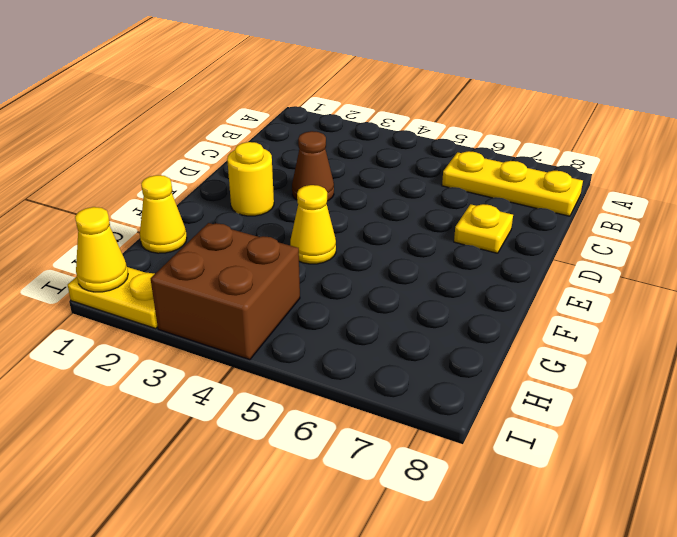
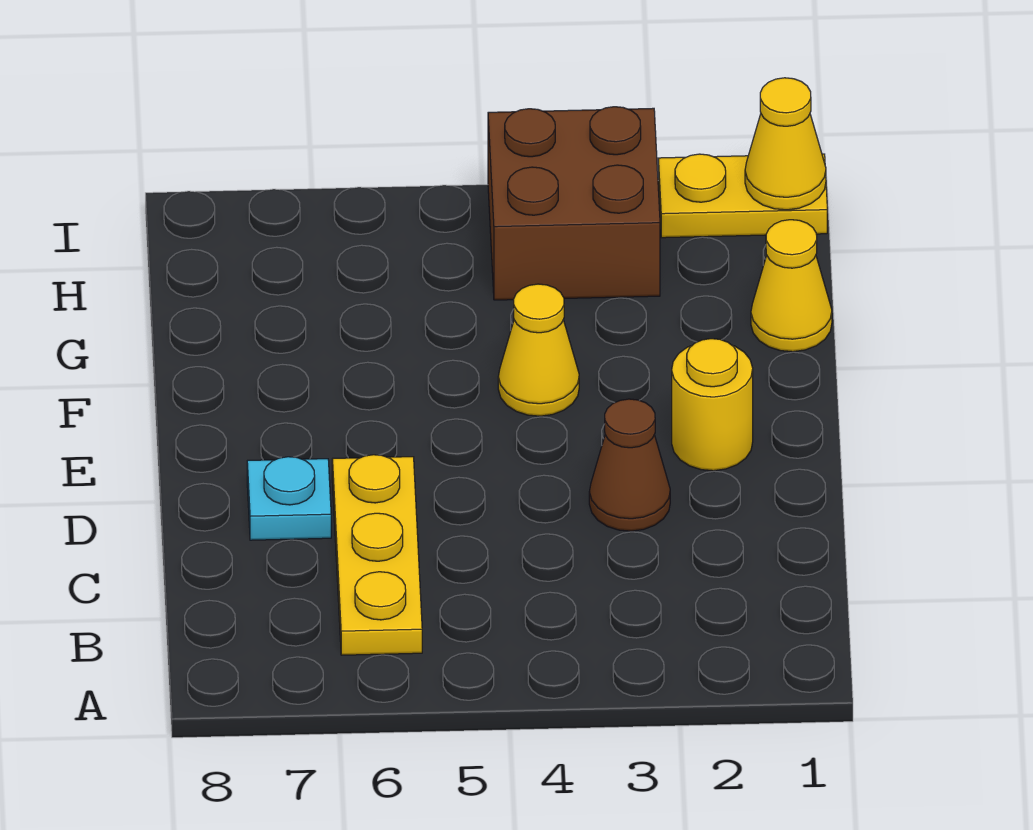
yellow 1x3 plate [442,151,583,216] -> yellow 1x3 plate turned to [332,455,422,655]
yellow 1x1 plate [454,204,513,253] -> cyan 1x1 plate [247,457,331,540]

